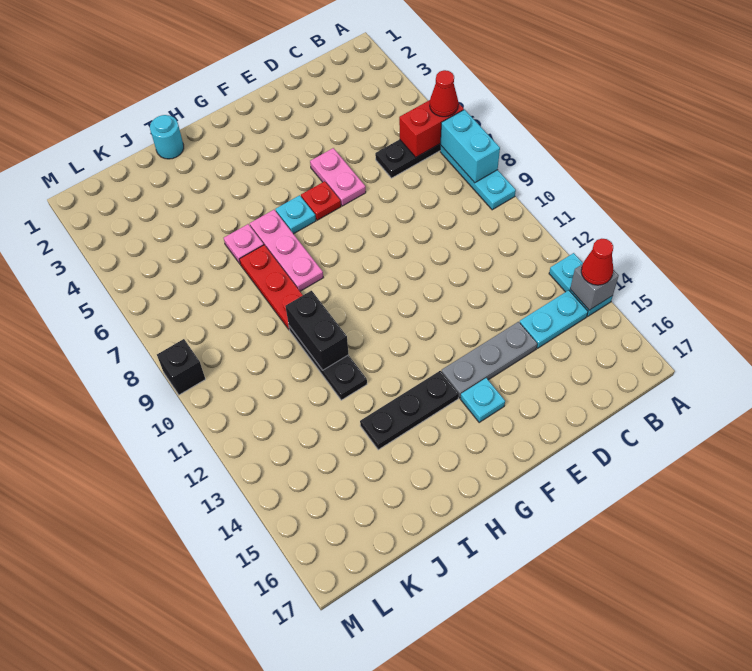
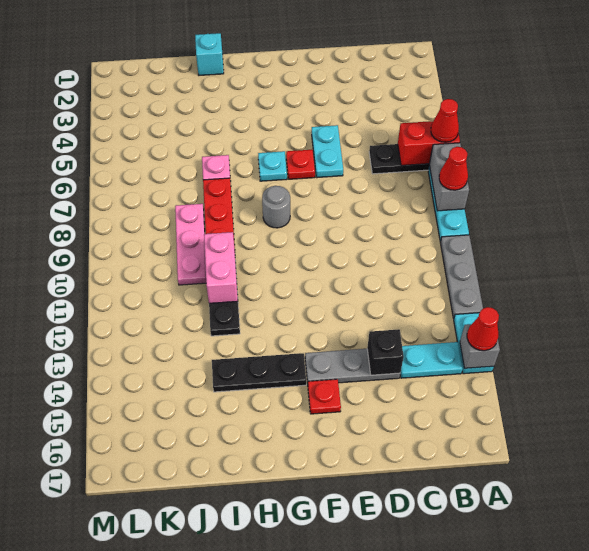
cyan 1x2 brick [440,110,500,183] -> grey 1x2 brick [429,143,469,211]
none -> red 1x1 cone [439,147,468,190]
none -> grey 1x3 plate [440,235,483,318]
pink 1x2 plate [310,148,366,206] -> cyan 1x2 plate [312,125,343,178]
cyan 1x1 plate [460,378,505,422] -> red 1x1 plate [308,379,341,414]
none -> grey 1x1 round brick [262,186,290,228]
pink 1x3 plate [250,210,323,291] -> pink 1x3 plate moved to [175,204,206,285]
cyan 1x1 round brick [150,115,184,159] -> cyan 1x1 brick [195,33,224,75]
black 1x2 brick [285,291,349,370] -> pink 1x2 brick [204,232,238,303]
black 1x1 brick [157,339,205,395] -> black 1x1 brick moved to [367,329,404,375]

